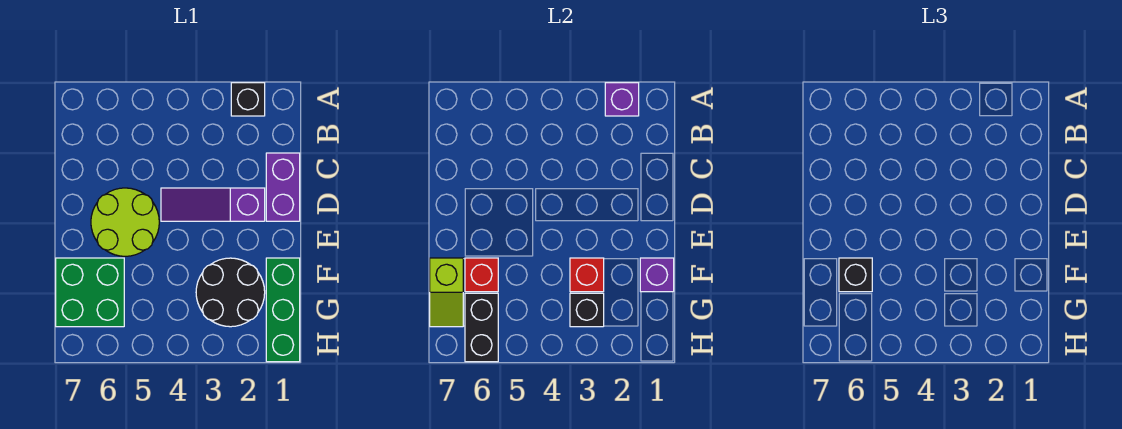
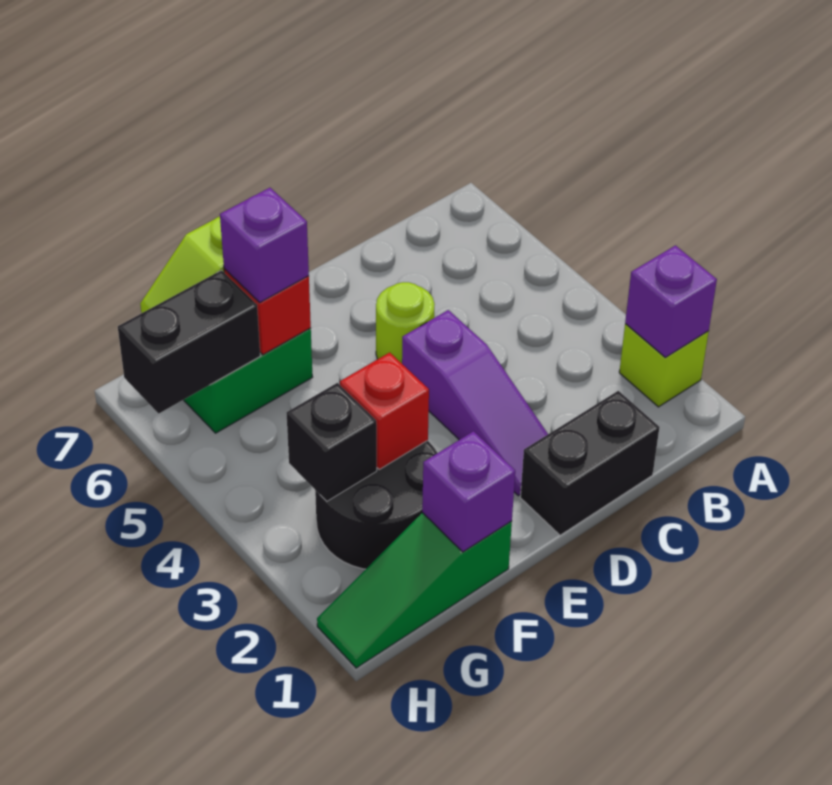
black 1x1 brick [231,83,265,116] -> lime 1x1 brick [619,324,709,407]
purple 1x2 brick [266,153,300,221] -> black 1x2 brick [520,391,659,535]
purple 1x3 slope [161,188,265,221] -> purple 1x3 slope turned to [402,310,548,496]
lime 2x2 round brick [91,188,159,256] -> lime 1x1 round brick [376,282,435,363]
green 1x3 brick [266,258,300,362] -> green 1x3 slope [317,513,512,668]
black 1x1 brick [839,258,872,292] -> purple 1x1 brick [220,188,309,302]

